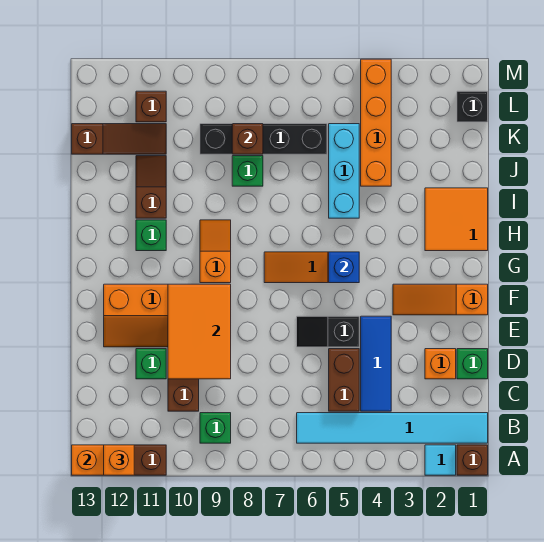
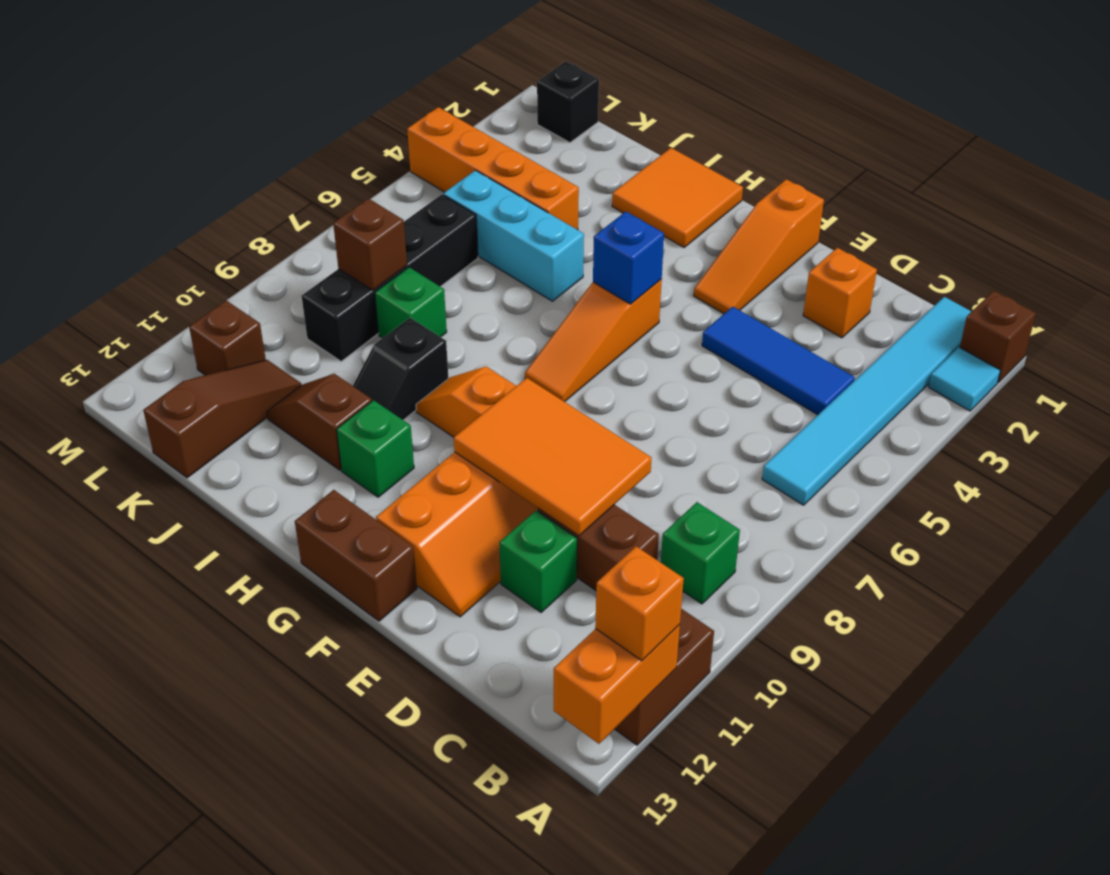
brown 1x2 brick [329,349,359,411] -> brown 1x2 brick moved to [295,490,417,621]
green 1x1 brick [457,349,488,379] -> none
black 1x2 slope [297,316,359,347] -> black 1x2 slope moved to [353,318,448,420]

